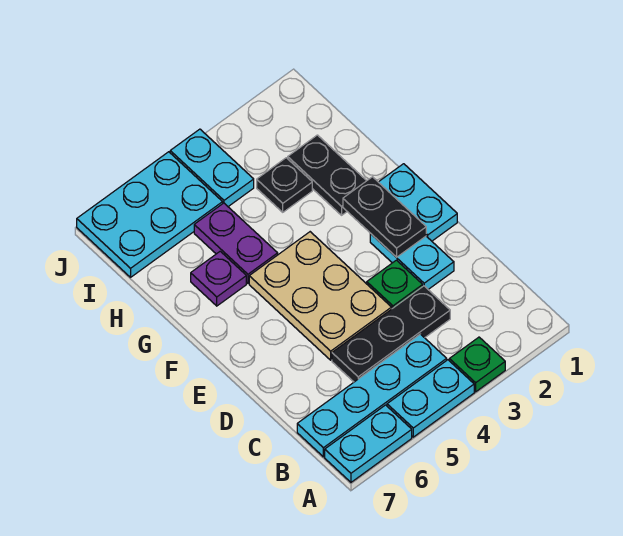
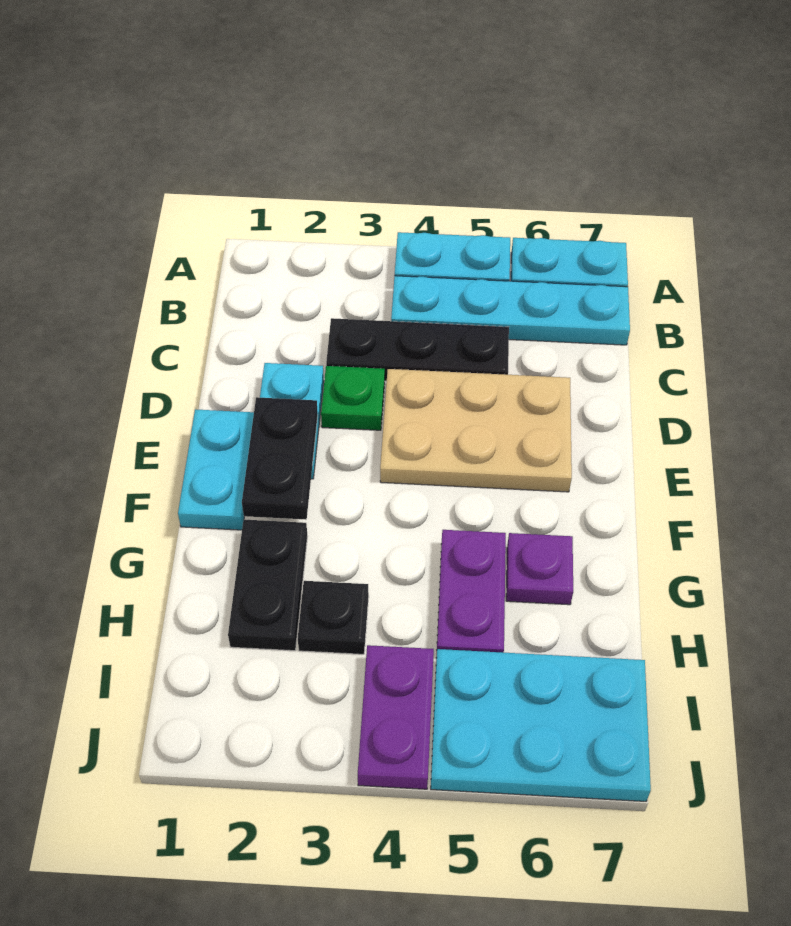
green 1x1 plate [449,337,505,392] -> none
tan 2x3 plate [249,232,392,360] -> tan 2x3 plate turned to [380,369,572,492]
cyan 1x2 plate [170,129,254,207] -> purple 1x2 plate [358,645,434,789]

